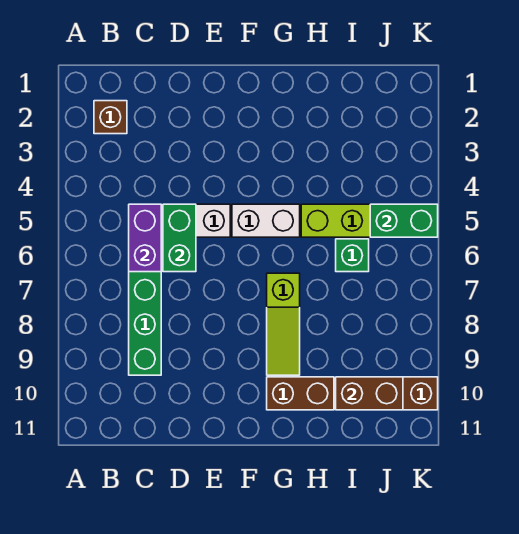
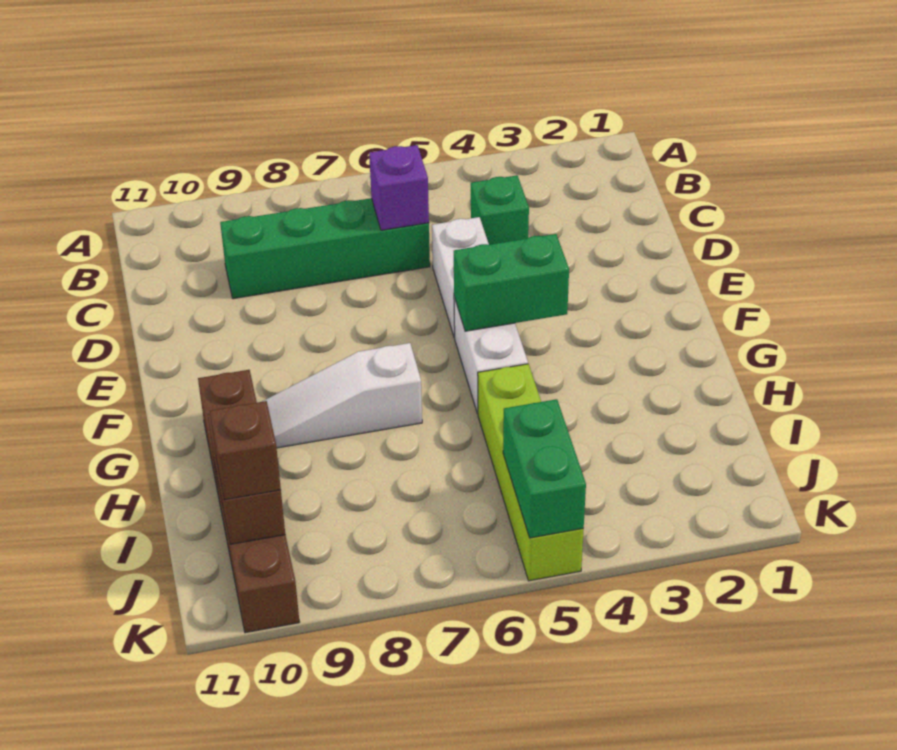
brown 1x1 brick [94,101,127,134] -> brown 1x1 brick moved to [210,401,281,500]
purple 1x2 brick [129,204,161,272] -> purple 1x1 brick [369,145,429,230]
green 1x2 brick [163,204,196,272] -> green 1x2 brick moved to [454,234,569,331]
lime 1x3 slope [267,273,300,375] -> white 1x3 slope [262,343,422,448]
green 1x1 brick [336,239,369,272] -> green 1x1 brick moved to [471,175,529,245]

